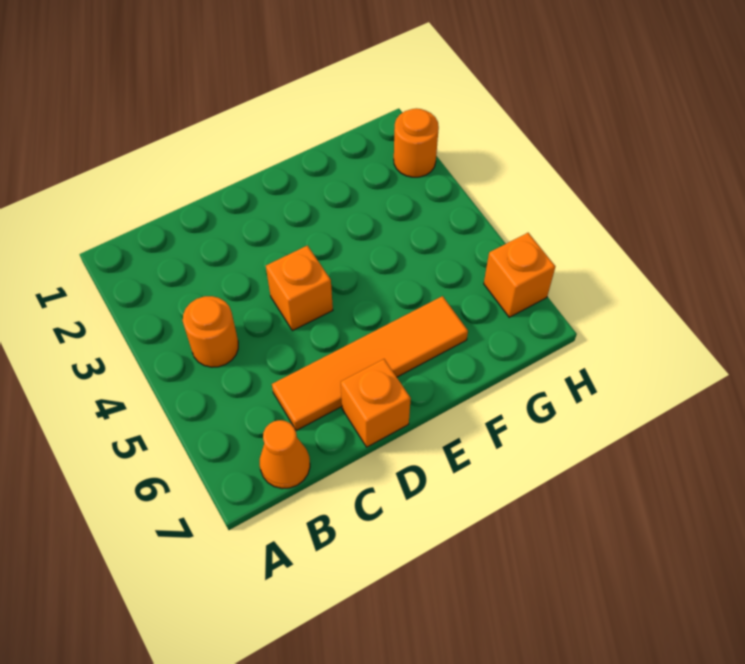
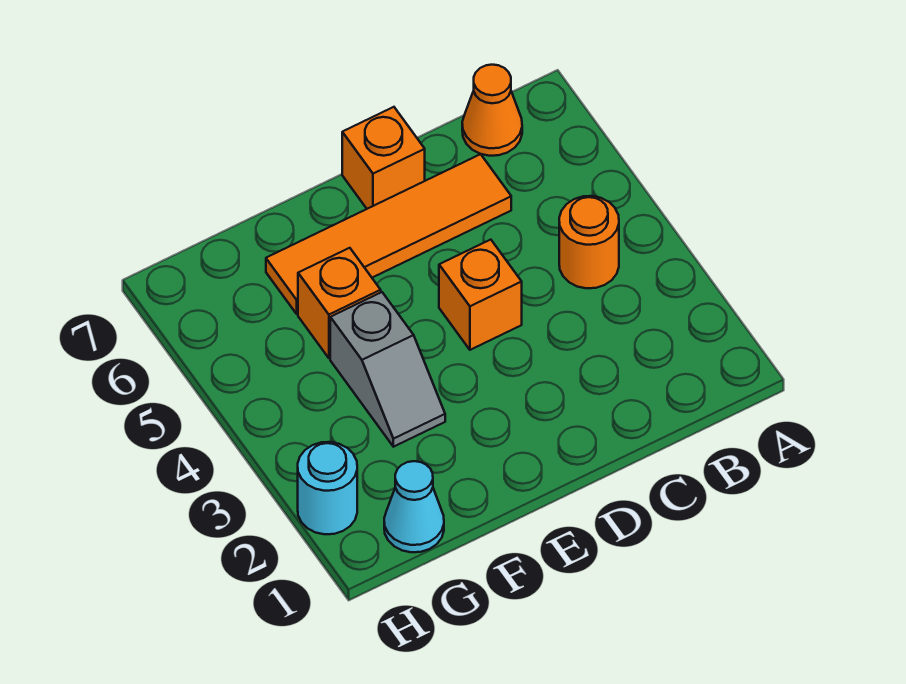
none -> grey 1x2 slope [330,292,445,447]
none -> cyan 1x1 cone [384,461,444,552]
orange 1x1 round brick [394,108,439,177] -> cyan 1x1 round brick [298,442,357,534]
orange 1x1 brick [484,233,555,317] -> orange 1x1 brick moved to [298,248,381,358]

